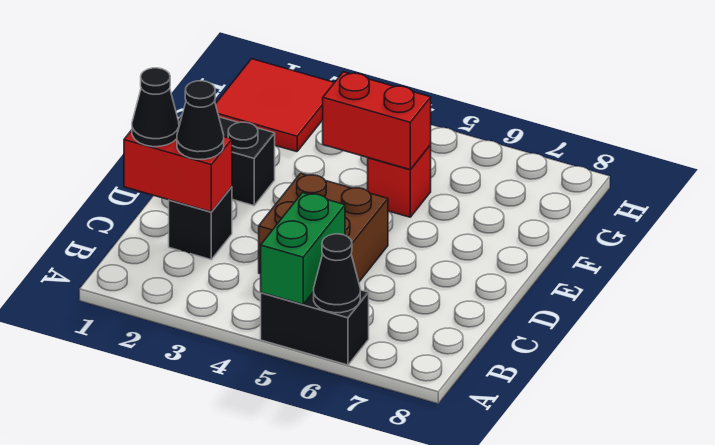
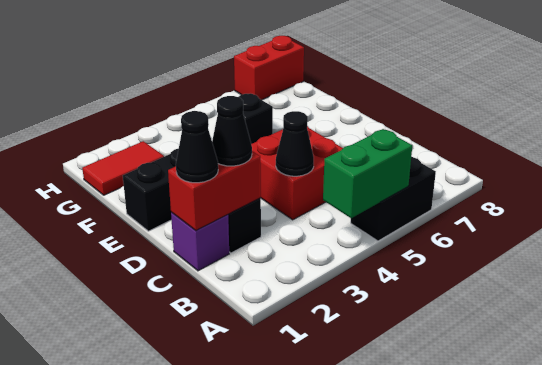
green 1x2 brick [261,193,345,304] -> green 1x2 brick turned to [323,129,412,218]
black 1x1 cone [314,234,360,313] -> black 1x1 cone moved to [276,111,314,176]
none -> purple 1x1 brick [171,212,229,271]
brown 2x2 brick [259,173,388,282] -> red 2x2 brick [251,126,343,220]
red 1x2 brick [323,72,431,170] -> red 1x2 brick moved to [234,36,304,100]
red 1x1 brick [368,145,431,217] -> black 1x1 brick [239,94,273,144]
red 2x2 tile [216,59,335,152] -> red 1x2 tile [82,141,164,195]

